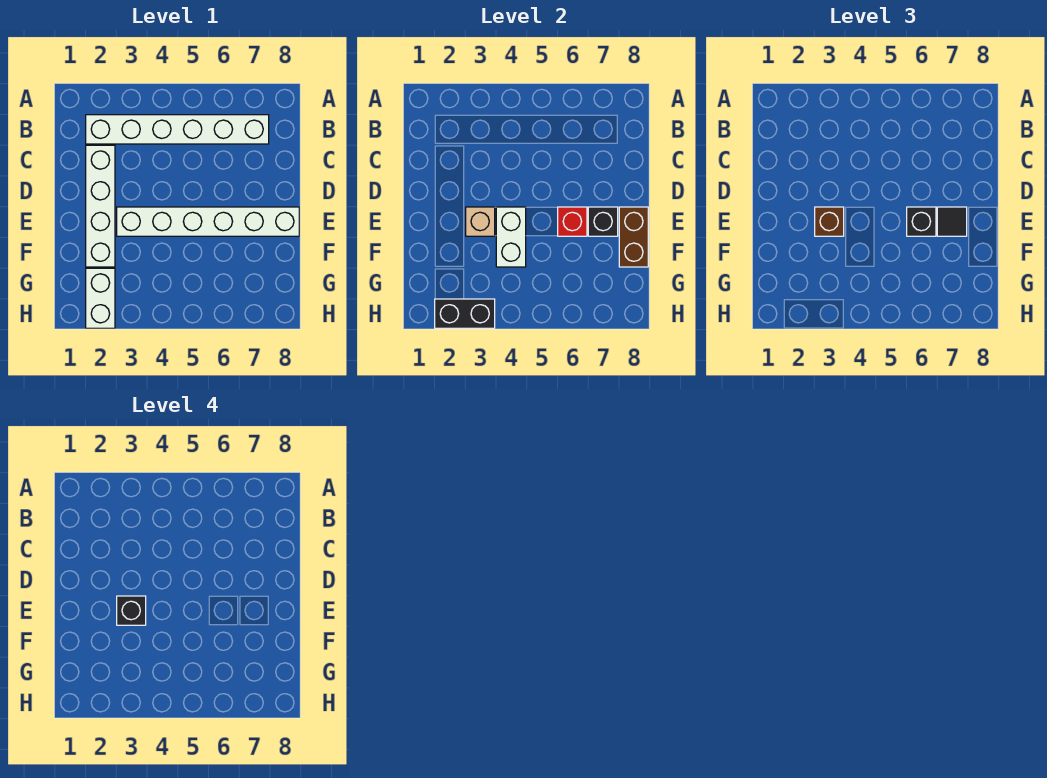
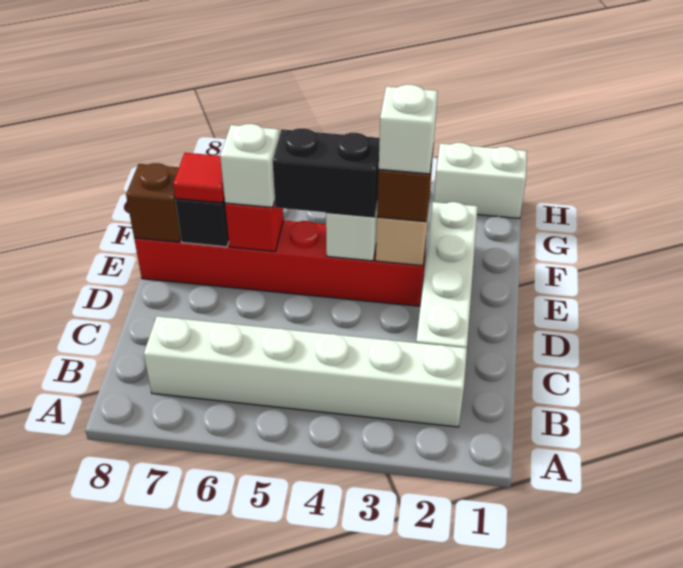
white 1x6 brick [117,207,299,236] -> red 1x6 brick [134,220,426,306]
black 1x1 brick [117,596,146,625] -> white 1x1 brick [379,85,438,174]
black 1x1 brick [907,207,936,236] -> white 1x1 brick [220,124,279,207]
black 1x1 tile [937,207,967,236] -> red 1x1 tile [173,153,224,203]
brown 1x2 brick [619,207,648,267] -> brown 1x1 brick [126,163,181,242]
white 1x2 brick [86,268,115,328] -> white 1x2 brick turned to [434,143,527,218]
black 1x2 brick [435,299,495,328] -> black 1x2 brick moved to [273,128,380,217]

